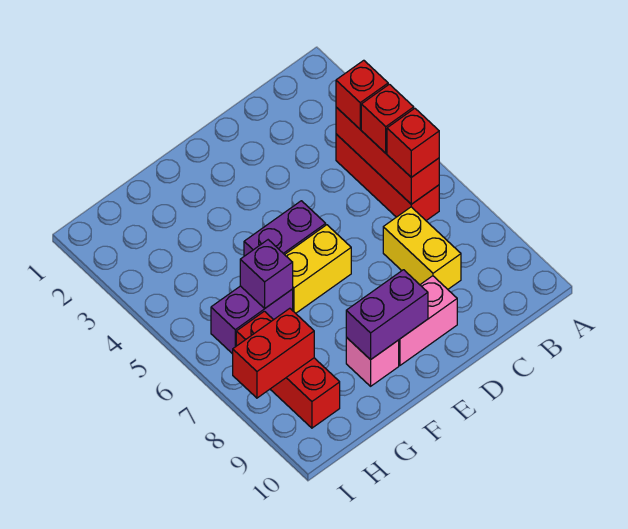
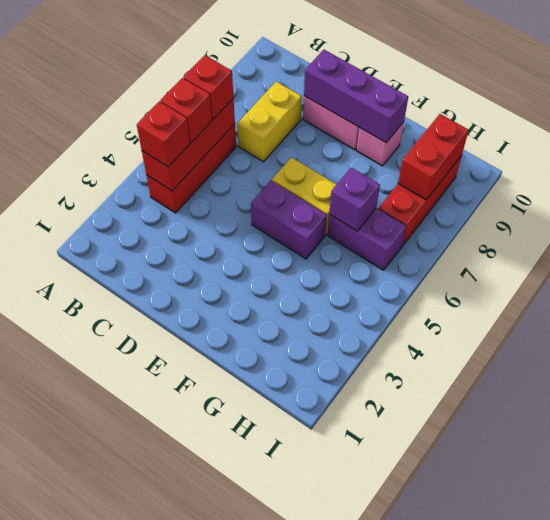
purple 1x2 brick [346,270,428,360] -> purple 1x3 brick [304,50,408,143]
red 1x2 brick [233,308,314,398] -> red 1x2 brick turned to [398,114,469,200]

